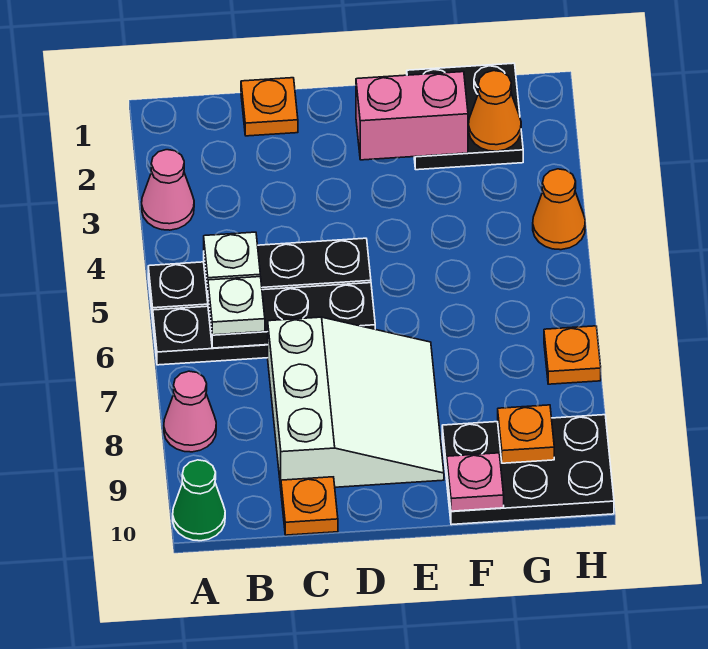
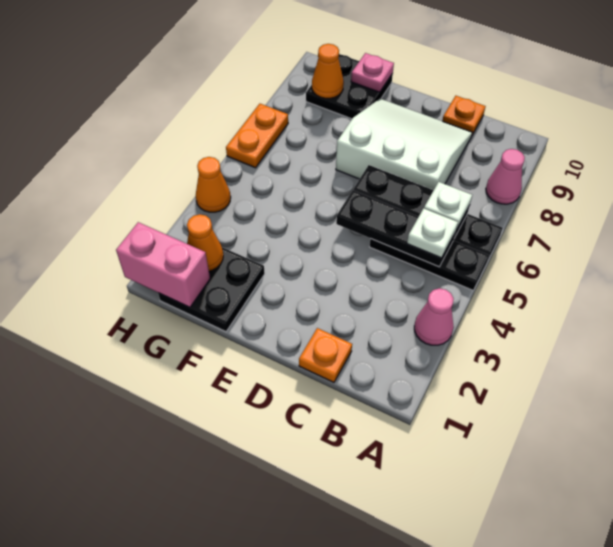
green 1x1 cone [173,460,225,541] -> none
white 3x3 slope [268,317,444,487] -> white 3x3 slope turned to [336,99,472,190]
pink 1x2 brick [356,72,468,160] -> pink 1x2 brick moved to [116,222,210,307]
black 2x3 plate [442,415,614,525] -> black 2x2 plate [306,54,393,119]
orange 1x1 plate [498,405,554,463] -> orange 1x1 cone [312,44,344,98]
orange 1x1 plate [544,326,601,384] -> orange 1x2 plate [226,104,288,168]

